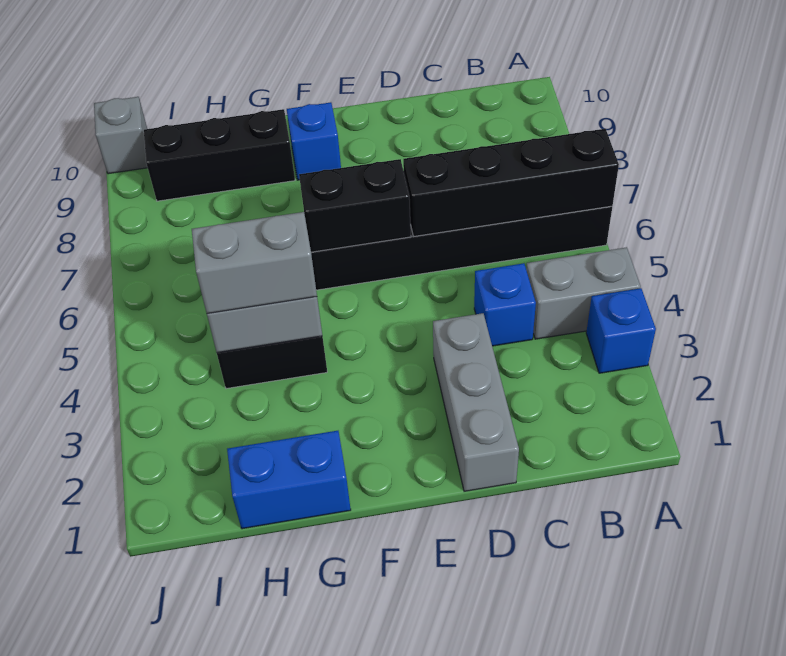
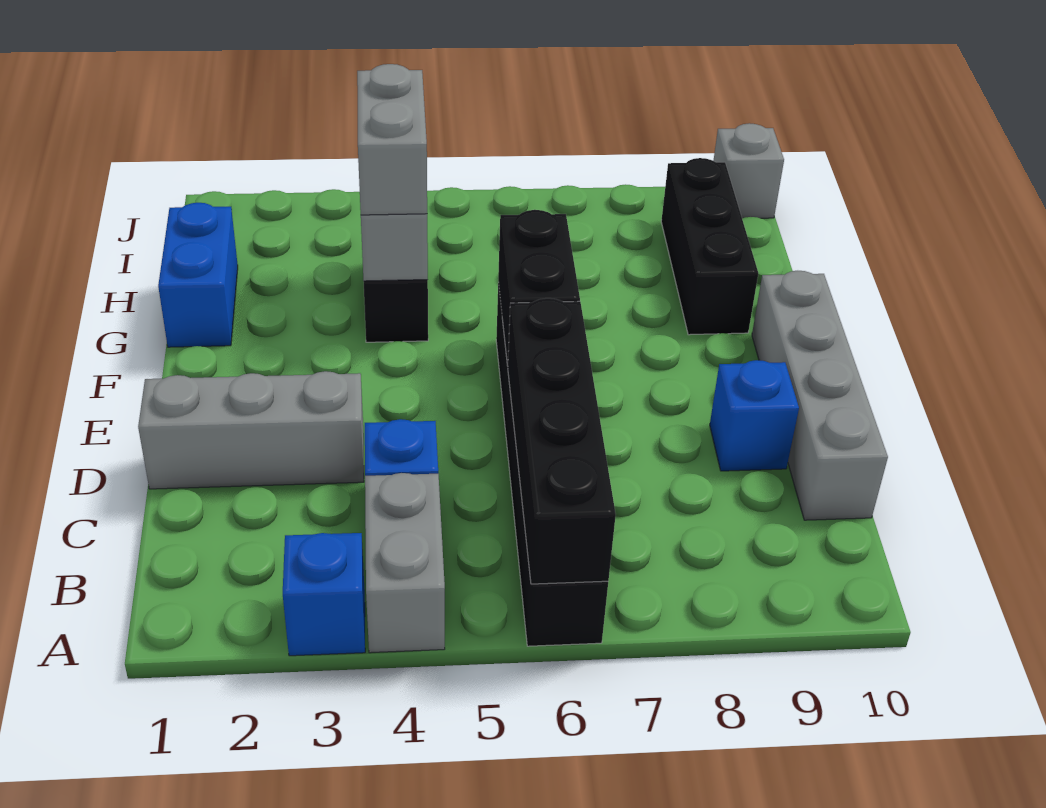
none -> grey 1x4 brick [752,271,888,520]
blue 1x1 brick [287,102,341,180] -> blue 1x1 brick moved to [710,360,799,471]

